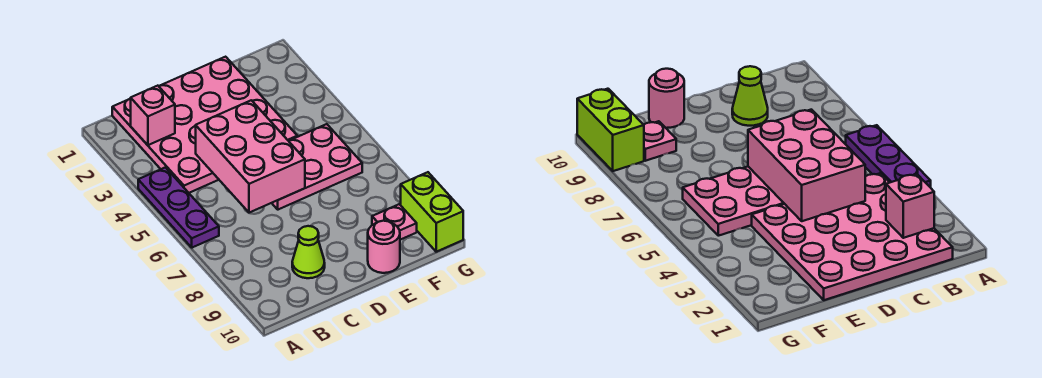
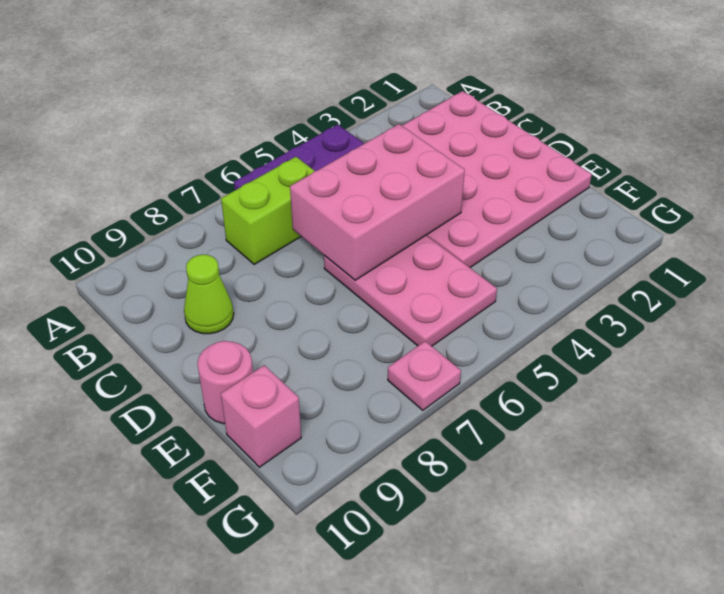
pink 1x1 brick [131,86,175,145] -> pink 1x1 brick moved to [221,365,301,467]
pink 1x1 plate [372,204,417,240] -> pink 1x1 plate moved to [388,341,461,410]
lime 1x2 brick [401,172,463,252] -> lime 1x2 brick moved to [221,157,315,265]

